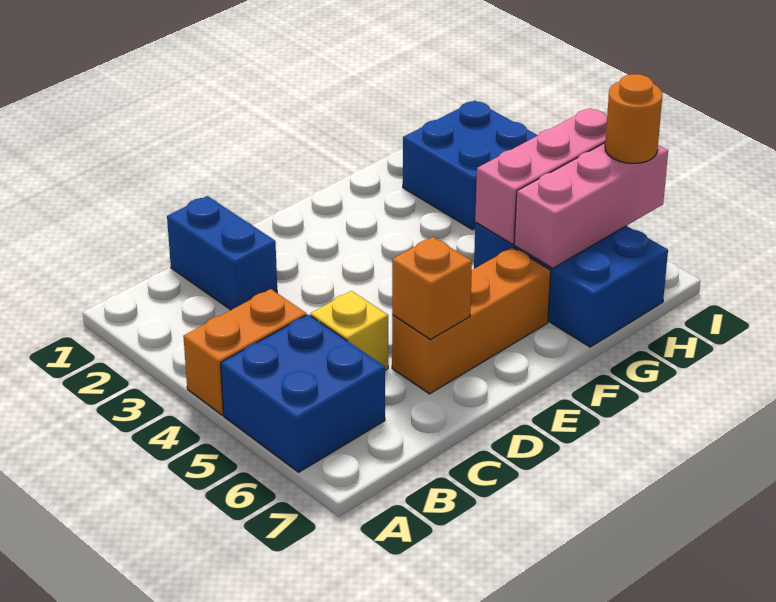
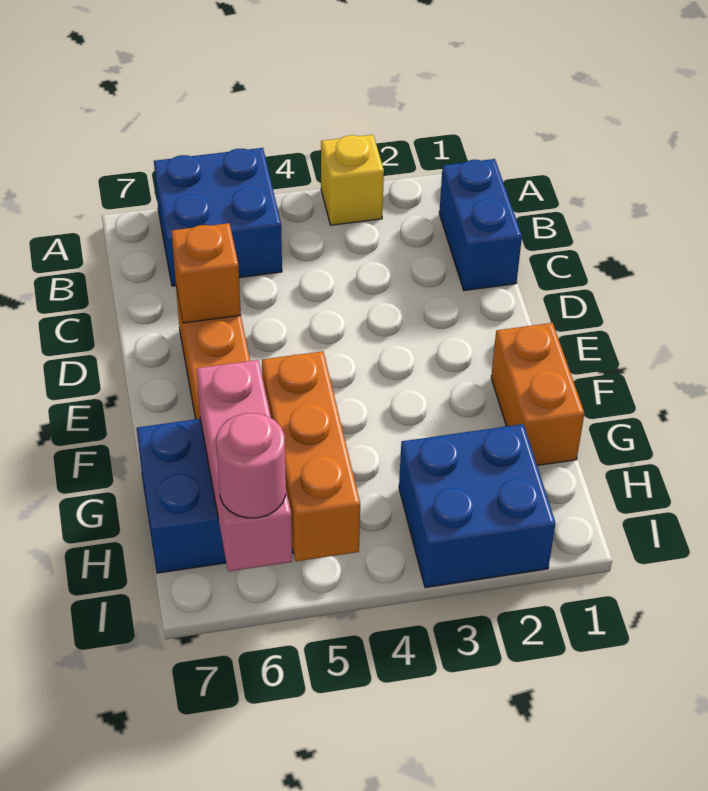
orange 1x2 brick [183,289,307,415] -> orange 1x2 brick moved to [491,323,584,466]
blue 1x2 brick [167,196,277,310] -> blue 1x2 brick turned to [439,159,522,291]
yellow 1x1 brick [310,291,388,370] -> yellow 1x1 brick moved to [321,135,384,225]
pink 1x3 brick [475,108,607,244] -> orange 1x3 brick [262,351,360,561]
orange 1x1 round brick [605,74,662,163] -> pink 1x1 round brick [216,413,286,518]

